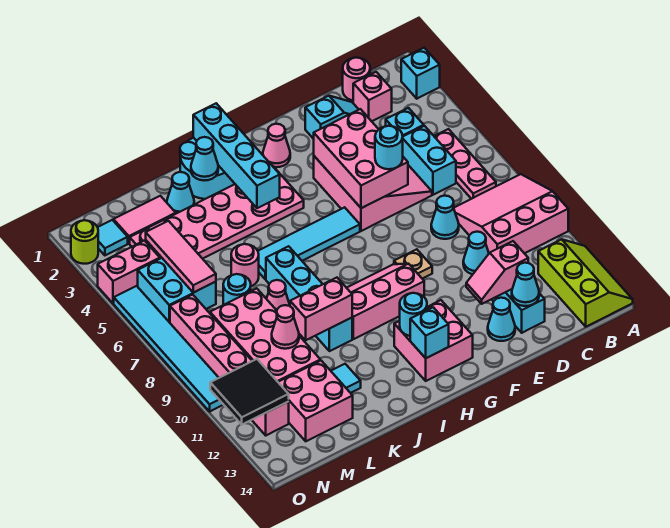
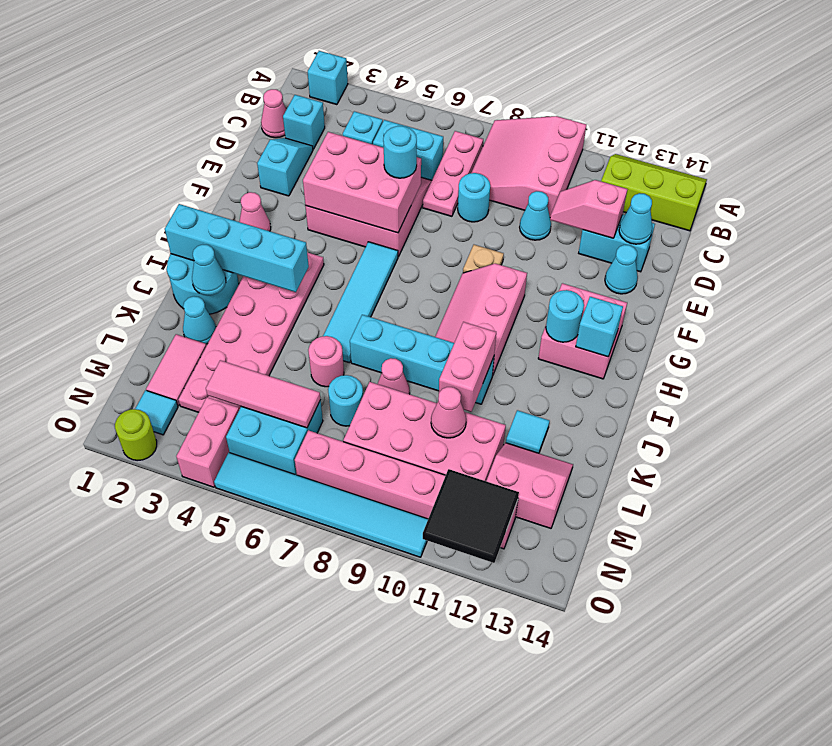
pink 1x3 plate [434,129,496,199] -> pink 1x3 plate turned to [423,131,483,216]
pink 1x1 round brick [343,58,370,100] -> pink 1x1 cone [261,89,286,138]
pink 1x1 brick [353,72,392,121] -> cyan 1x1 brick [283,95,325,149]
cyan 1x1 cone [431,196,459,239] -> cyan 1x1 round brick [458,173,490,222]
pink 1x2 slope [466,241,528,304] -> pink 1x2 slope turned to [550,180,627,238]
pink 2x2 brick [278,361,353,441] -> pink 2x2 slope [486,443,573,528]

